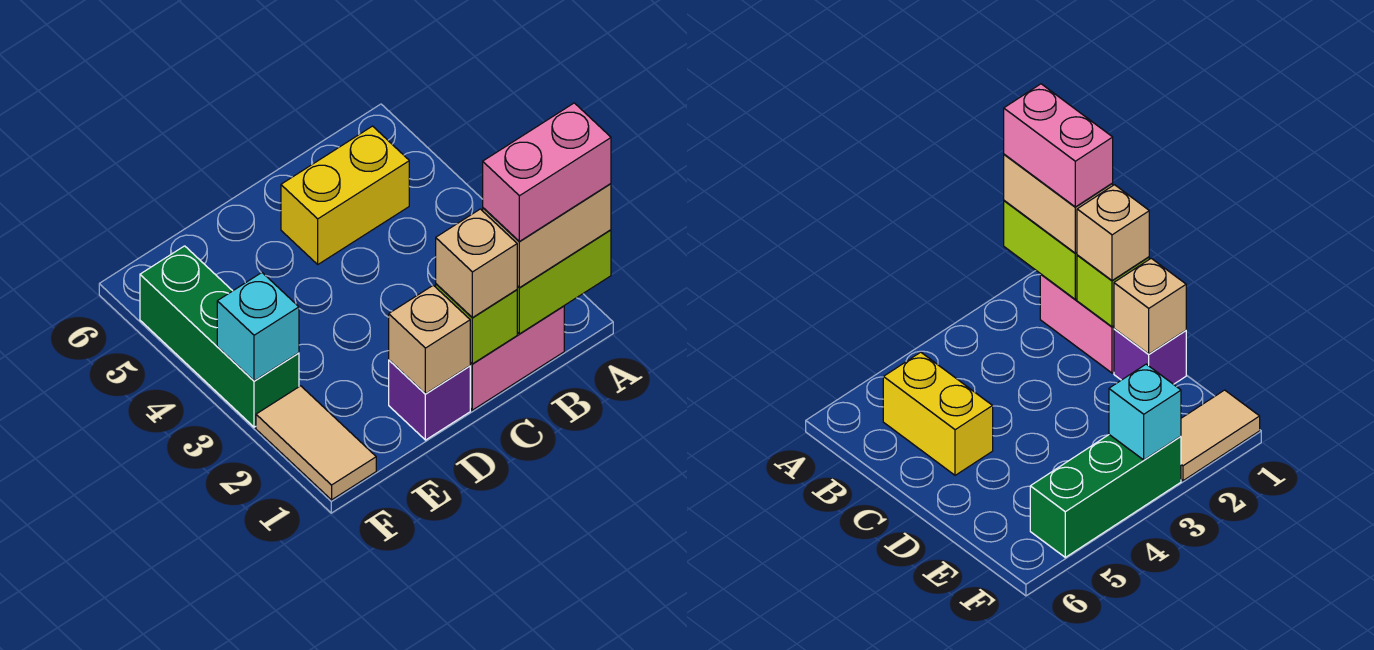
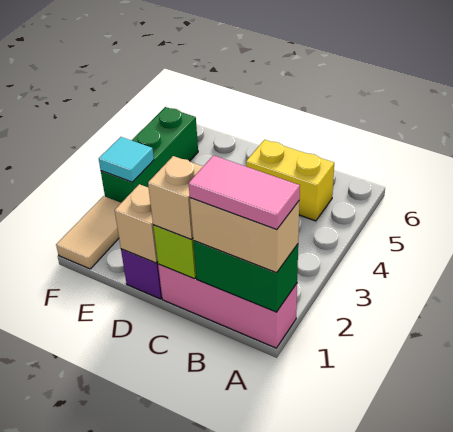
lime 1x2 brick [517,230,611,334] -> green 1x2 brick [193,241,298,312]
pink 1x2 brick [483,103,611,241] -> pink 1x2 tile [189,155,300,230]
pink 1x2 brick [470,306,564,410] -> pink 1x3 brick [158,264,297,348]
cyan 1x1 brick [217,273,299,381] -> cyan 1x1 tile [99,137,154,182]

